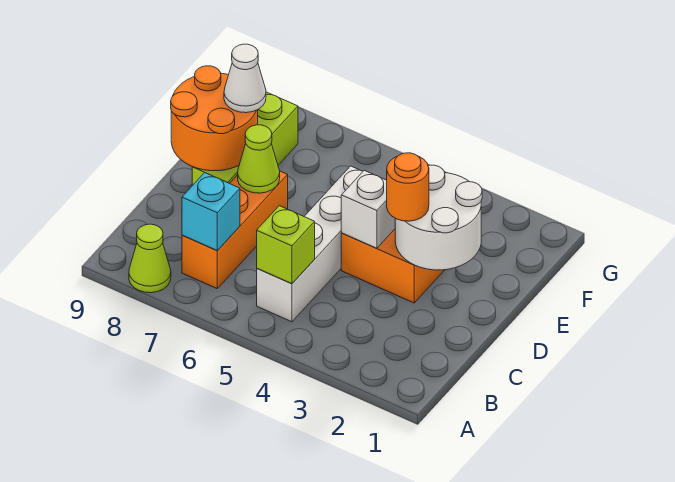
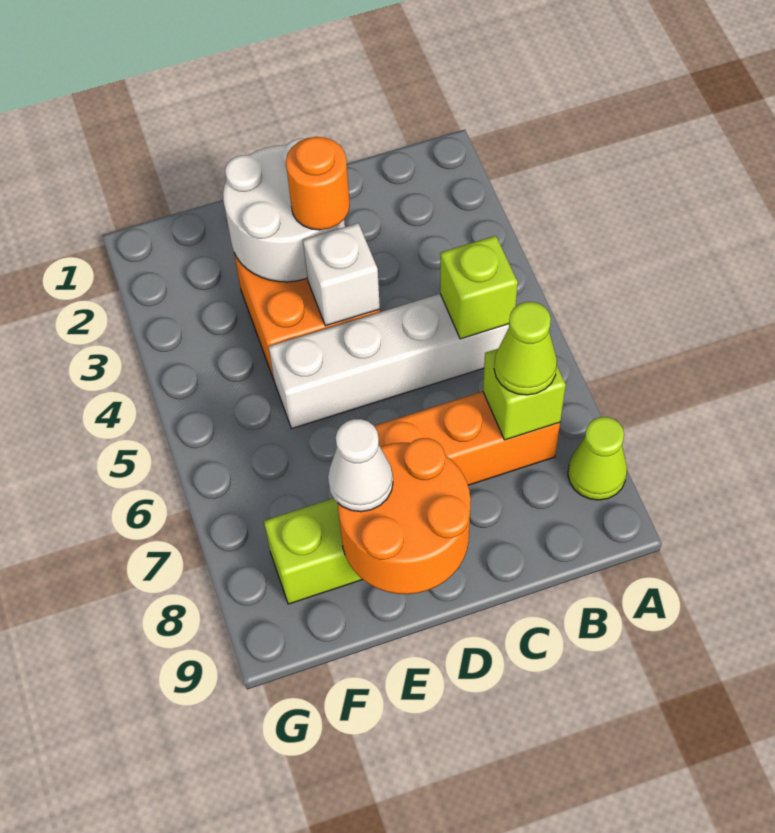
cyan 1x1 brick [182,173,240,251] -> lime 1x1 brick [483,349,566,440]
lime 1x1 cone [238,125,280,193] -> lime 1x1 cone moved to [494,302,557,395]

